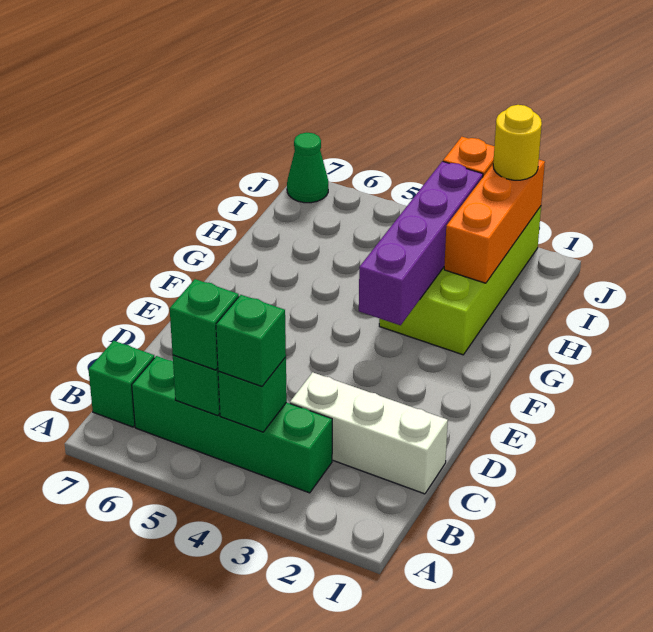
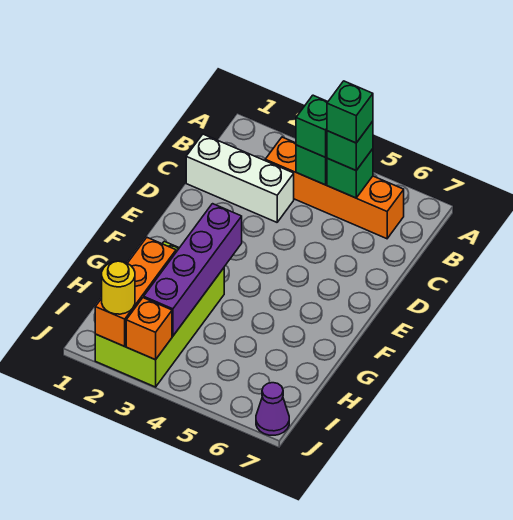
green 1x4 brick [132,356,332,493] -> orange 1x4 brick [265,137,404,239]
green 1x1 brick [88,341,154,427] -> green 1x1 brick moved to [327,81,373,143]
green 1x1 cone [287,133,328,203] -> purple 1x1 cone [256,383,289,435]

